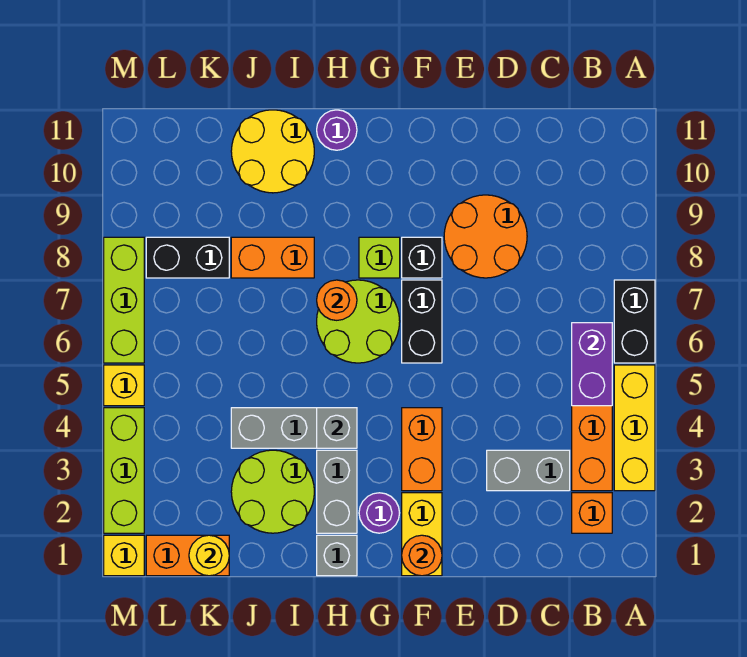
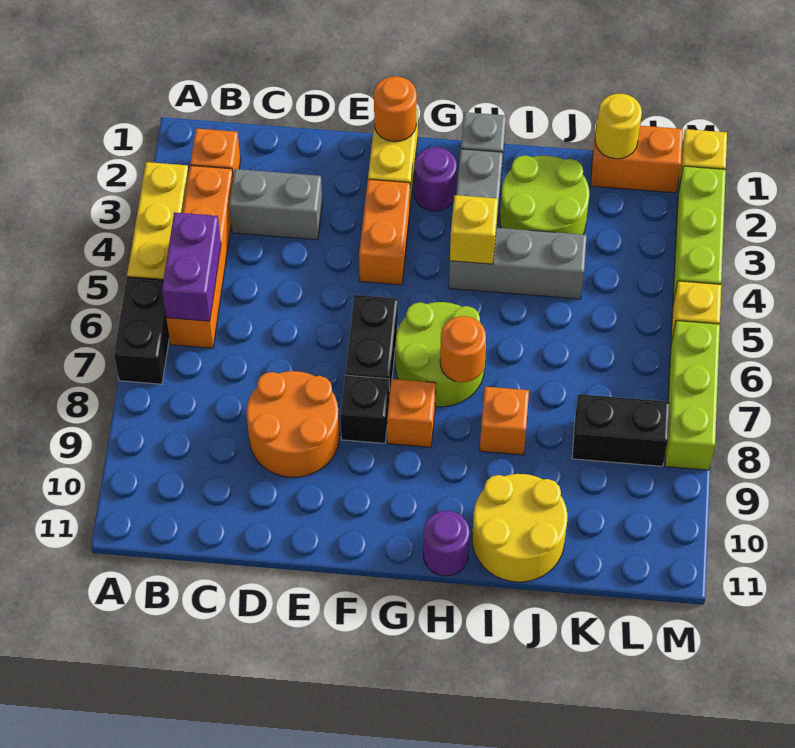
lime 1x1 brick [359,237,400,278] -> orange 1x1 brick [387,379,436,447]
grey 1x1 brick [317,408,357,448] -> yellow 1x1 brick [450,195,498,264]
orange 1x2 brick [231,237,314,278] -> orange 1x1 brick [480,387,529,455]

